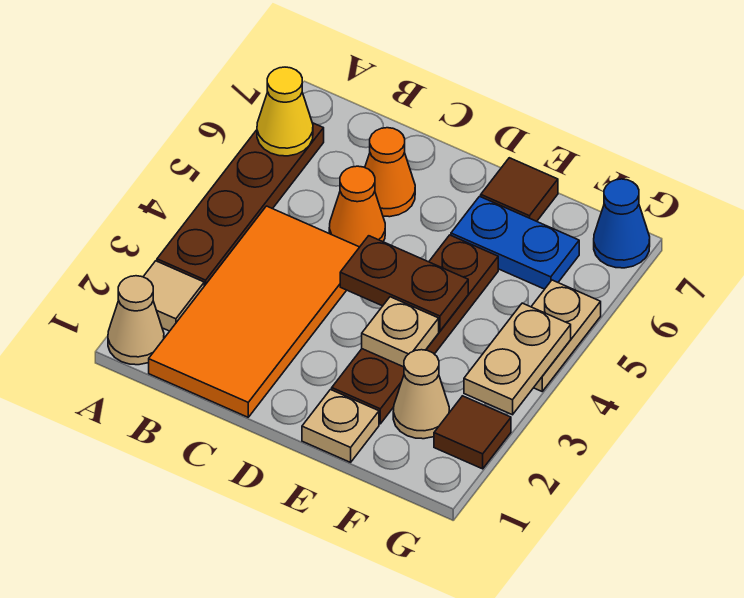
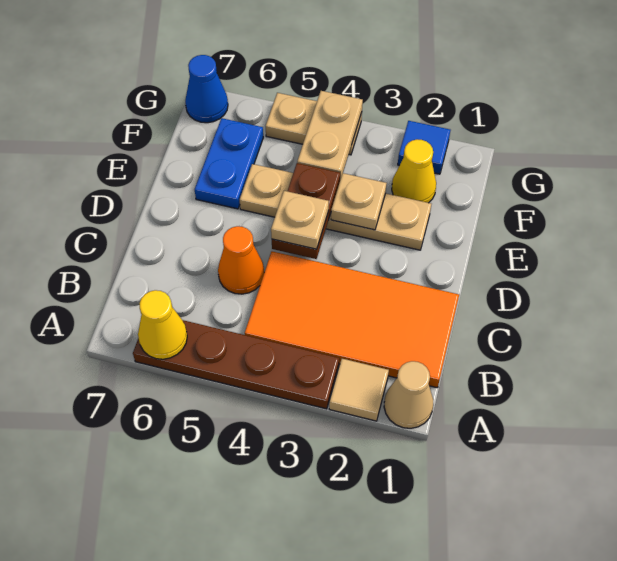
orange 1x1 cone [365,128,415,217] -> none
tan 1x1 plate [302,390,379,462] -> tan 1x1 plate moved to [271,191,329,249]
brown 1x4 plate [332,235,498,424] -> tan 1x4 plate [240,164,431,250]
brown 1x1 tile [481,158,558,221] -> none
tan 1x1 cone [393,350,449,439] -> yellow 1x1 cone [392,139,436,203]
brown 1x1 tile [434,396,511,469] -> blue 1x1 tile [398,121,450,174]
tan 1x2 plate [464,303,571,415] -> tan 1x2 plate turned to [297,91,363,180]

